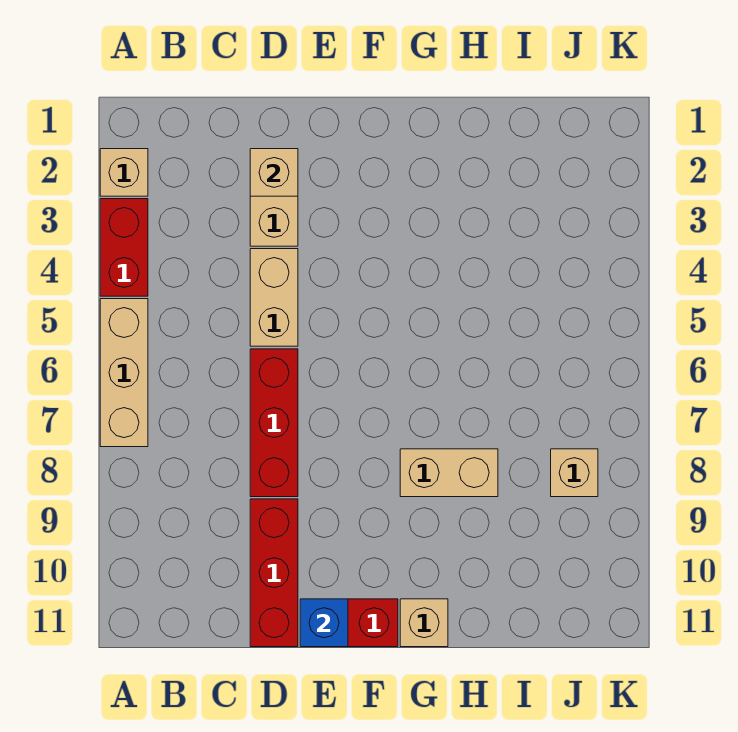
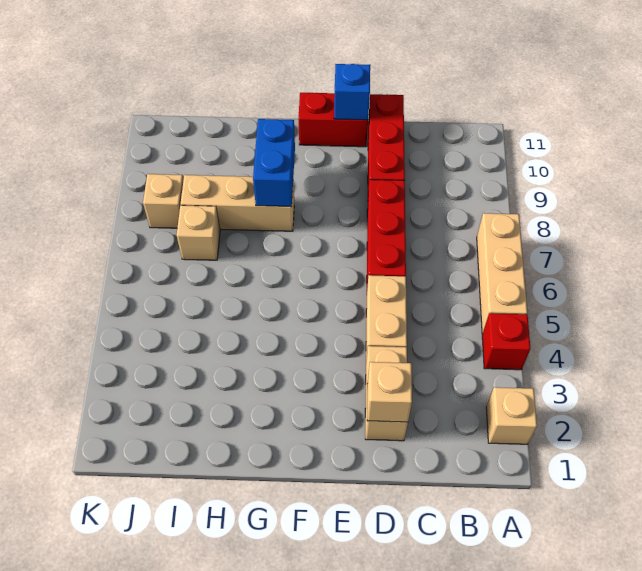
red 1x2 brick [100,199,148,296] -> red 1x1 brick [482,313,530,370]
tan 1x2 brick [400,449,498,497] -> tan 1x3 brick [181,175,294,231]
none -> blue 1x2 brick [253,119,295,207]
tan 1x1 brick [400,599,448,647] -> tan 1x1 brick moved to [177,205,220,260]

